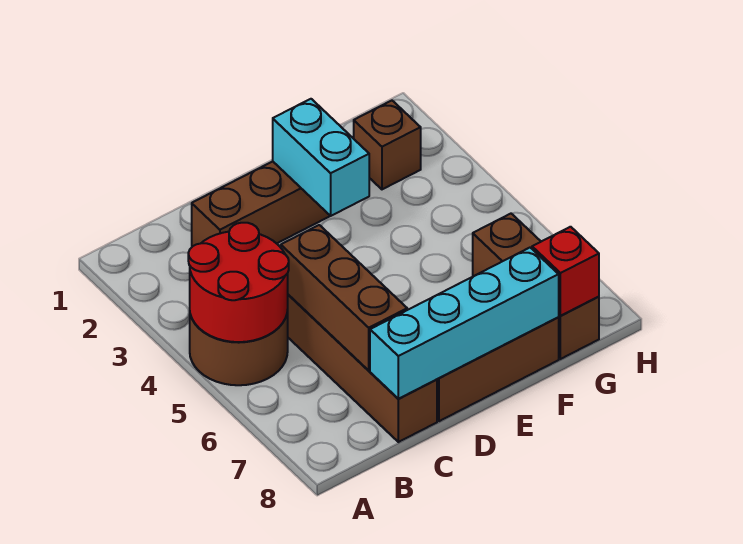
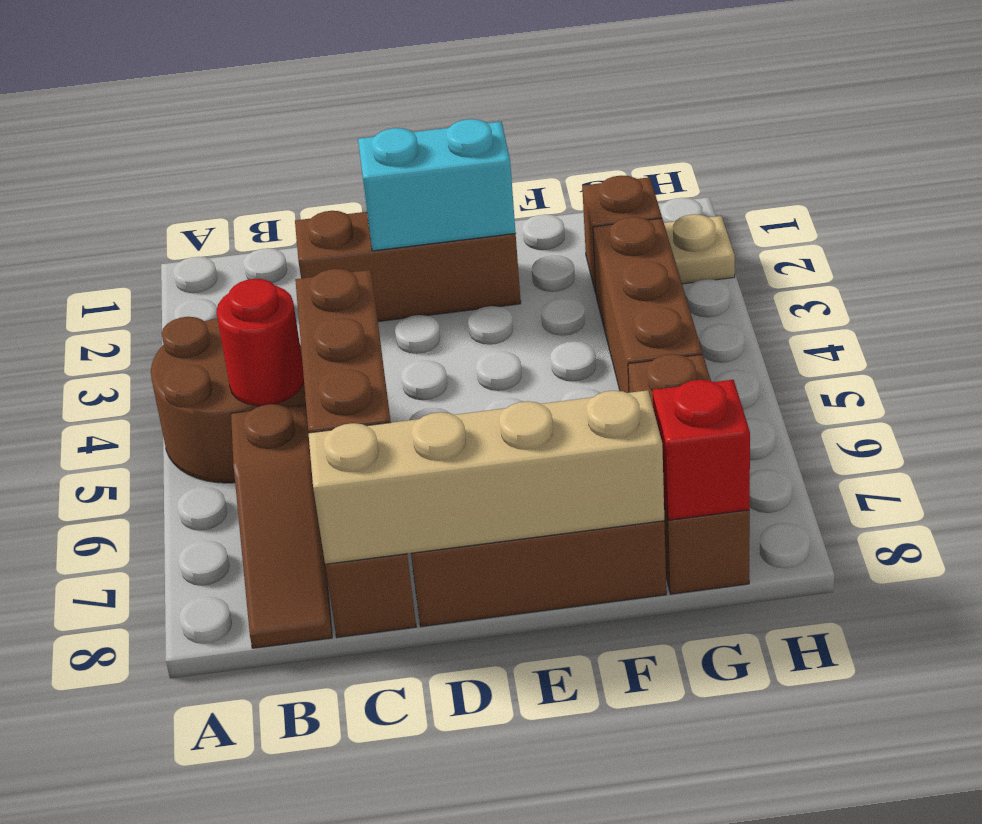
red 2x2 round brick [188,223,289,342] -> red 1x1 round brick [216,279,304,406]
none -> brown 1x3 slope [231,404,332,648]
cyan 1x4 brick [370,248,559,399] -> tan 1x4 brick [309,390,664,564]
cyan 1x2 brick [273,99,369,216] -> cyan 1x2 brick turned to [358,119,516,251]
none -> brown 1x3 brick [593,217,702,393]
none -> tan 1x1 plate [664,214,735,284]

